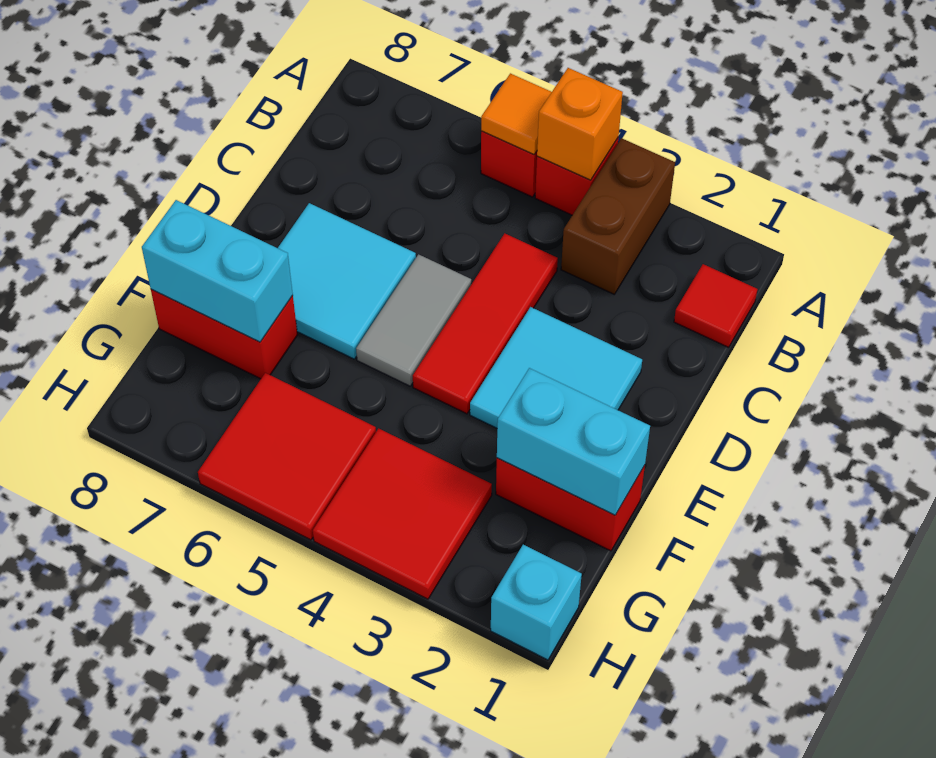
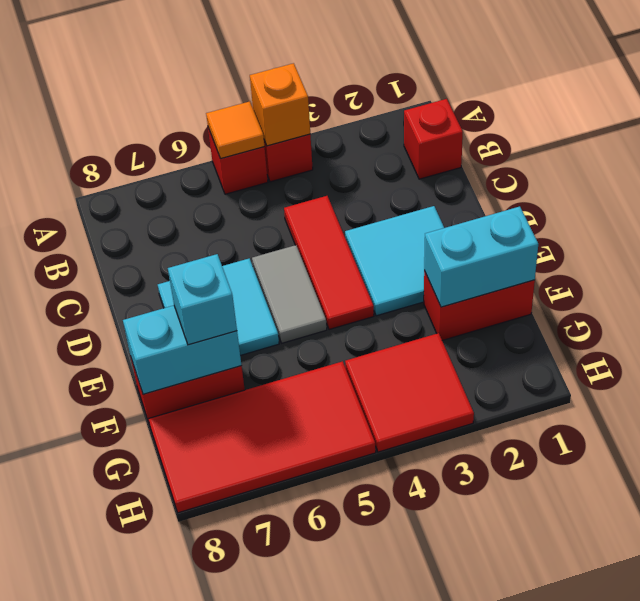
brown 1x2 brick [561,138,675,294] -> none
red 1x1 tile [674,264,757,347] -> red 1x1 brick [404,99,463,179]
red 2x2 tile [198,373,376,540] -> red 2x4 tile [149,361,376,513]
cyan 1x1 brick [491,545,582,660] -> cyan 1x1 brick moved to [168,254,237,345]

